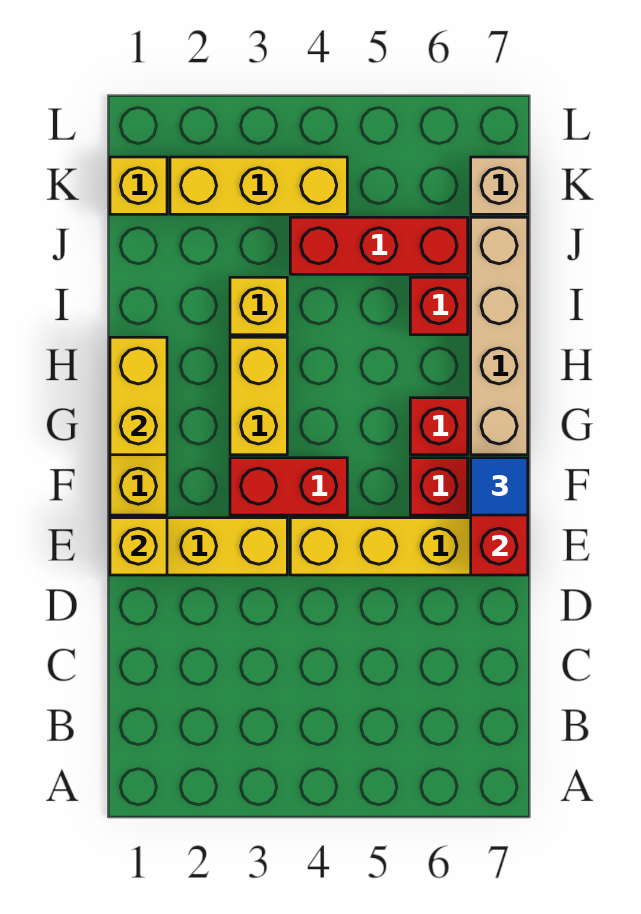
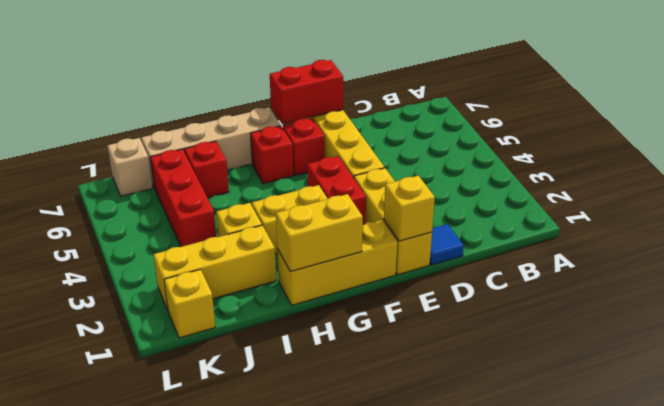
blue 1x1 tile [471,458,528,515] -> blue 1x1 tile moved to [430,224,464,265]
yellow 1x3 brick [170,157,347,214] -> yellow 1x3 brick turned to [153,225,276,310]

